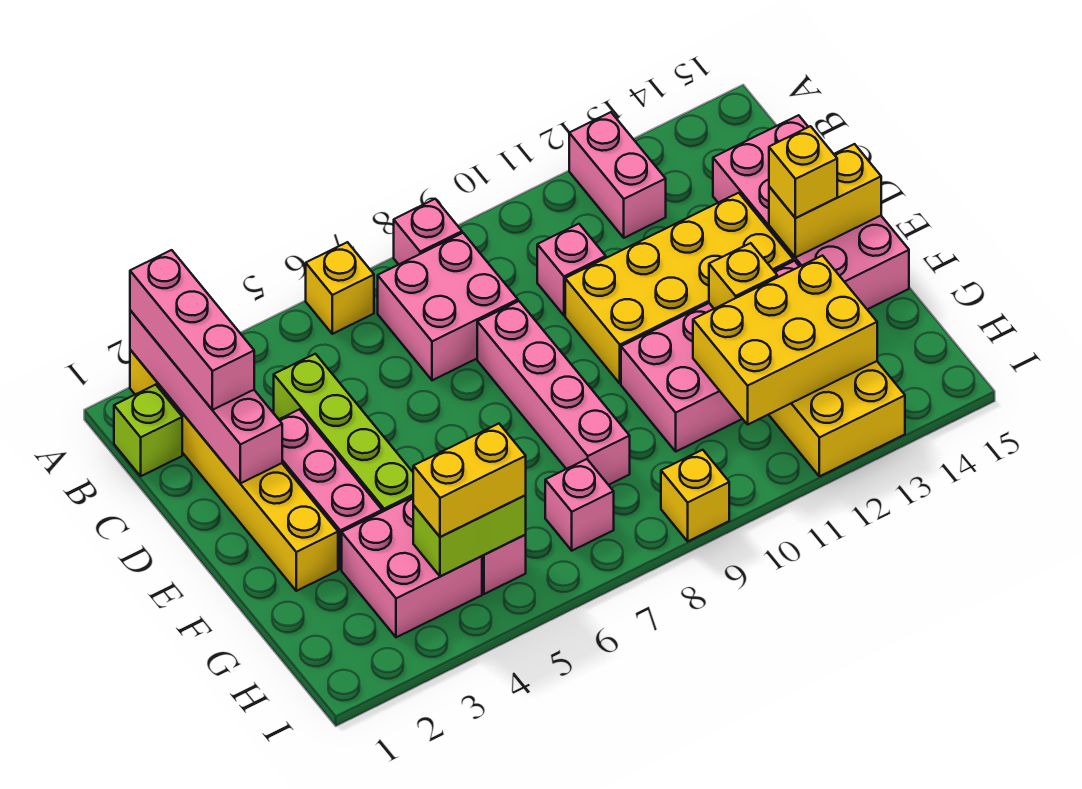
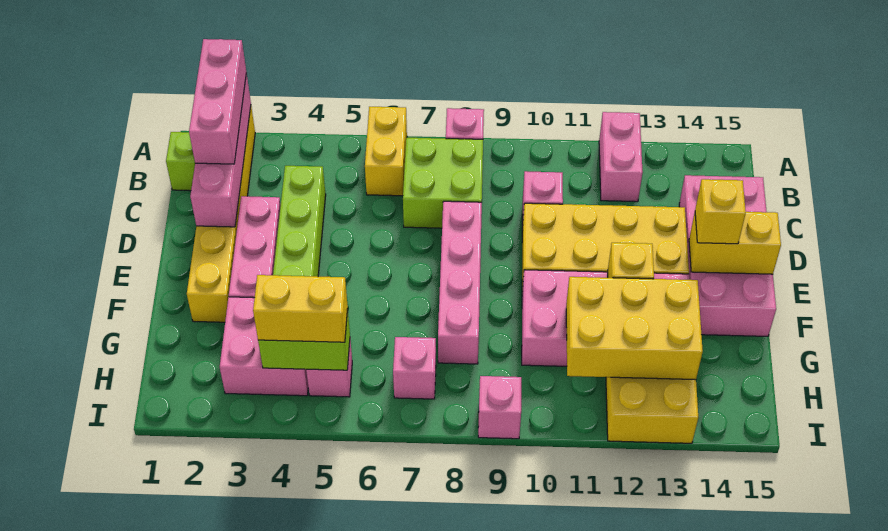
yellow 1x1 brick [306,242,374,334] -> yellow 1x2 brick [365,107,407,196]
pink 2x2 brick [378,233,518,380] -> lime 2x2 brick [403,138,483,228]
yellow 1x1 brick [661,450,729,541] -> pink 1x1 brick [478,376,521,439]

